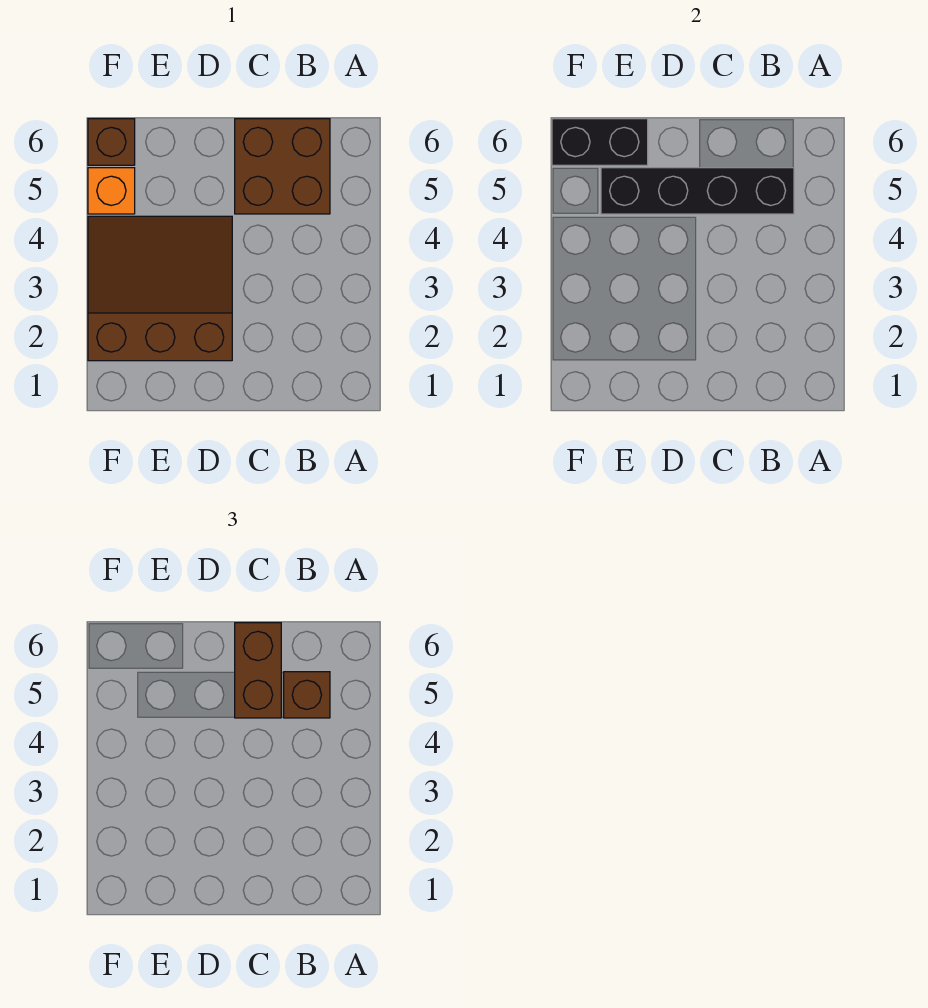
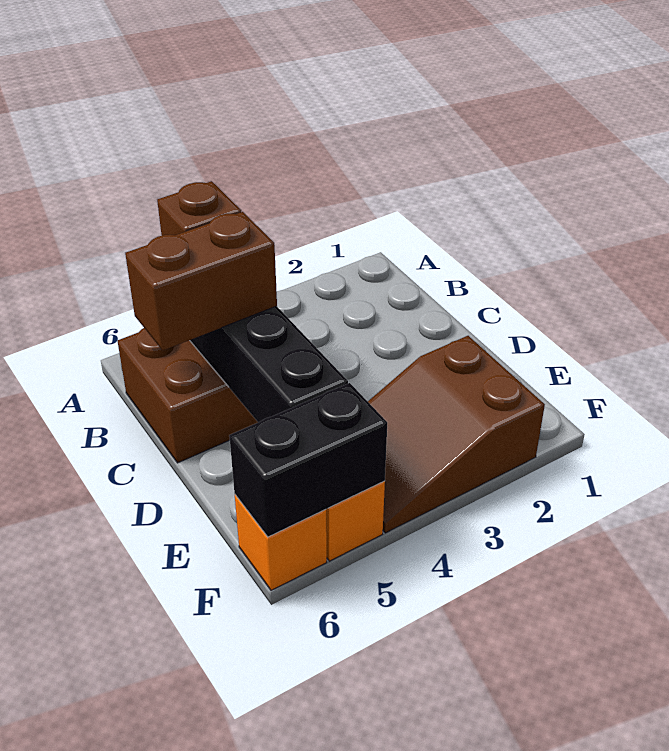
brown 3x3 slope [88,216,232,361] -> brown 2x3 slope [368,336,545,533]
black 1x2 brick [552,119,648,165] -> black 1x2 brick turned to [229,383,387,537]
brown 1x1 brick [88,119,135,165] -> orange 1x1 brick [235,495,327,590]

